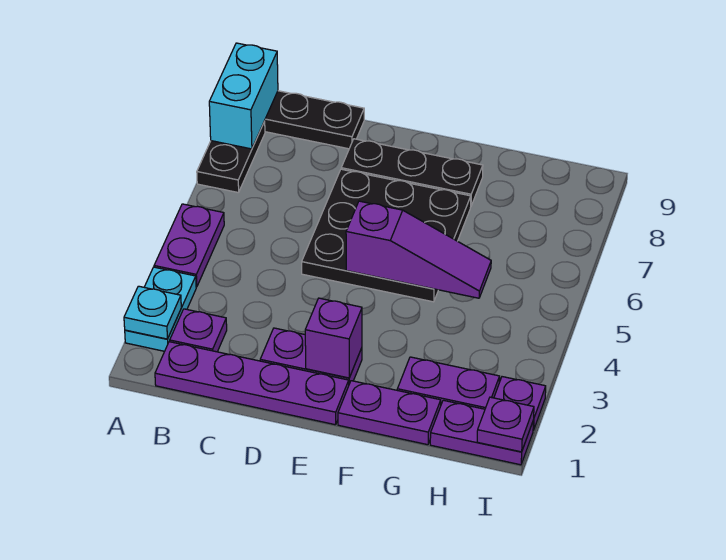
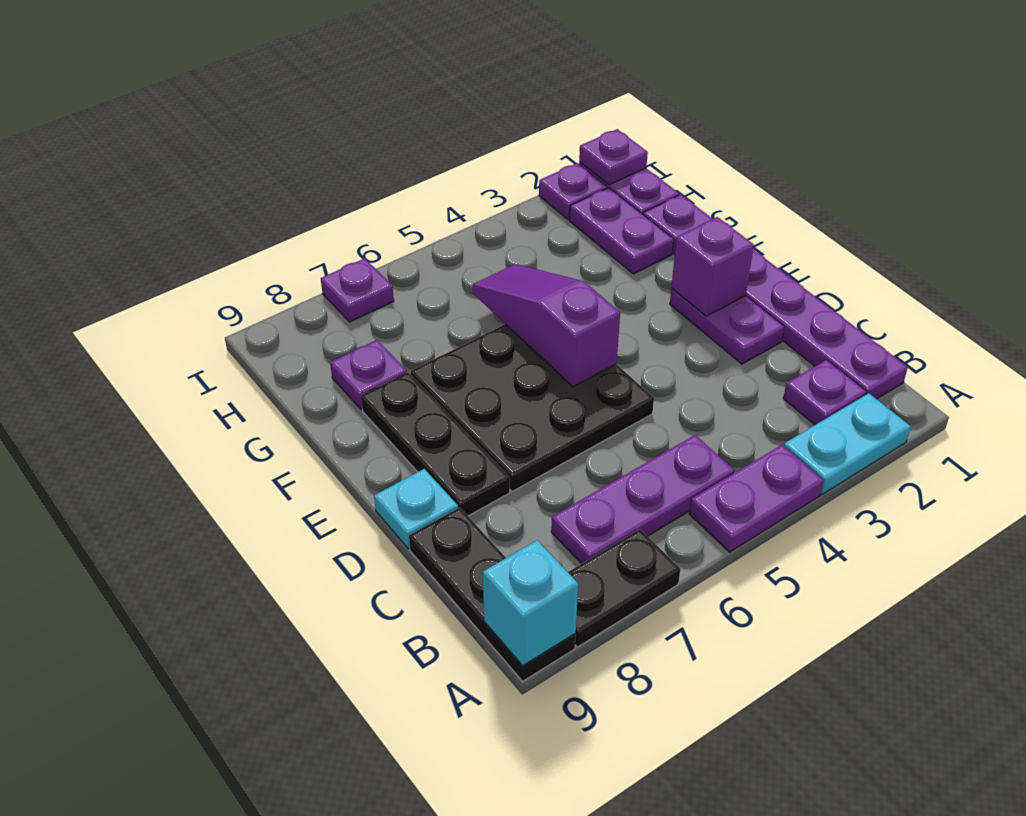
cyan 1x1 plate [124,286,181,339] -> cyan 1x1 plate moved to [374,469,458,549]
cyan 1x2 brick [209,43,278,149] -> cyan 1x1 brick [483,540,578,666]
none -> purple 1x3 plate [551,435,734,564]
none -> purple 1x1 plate [330,340,407,410]
none -> purple 1x1 plate [321,258,394,322]

